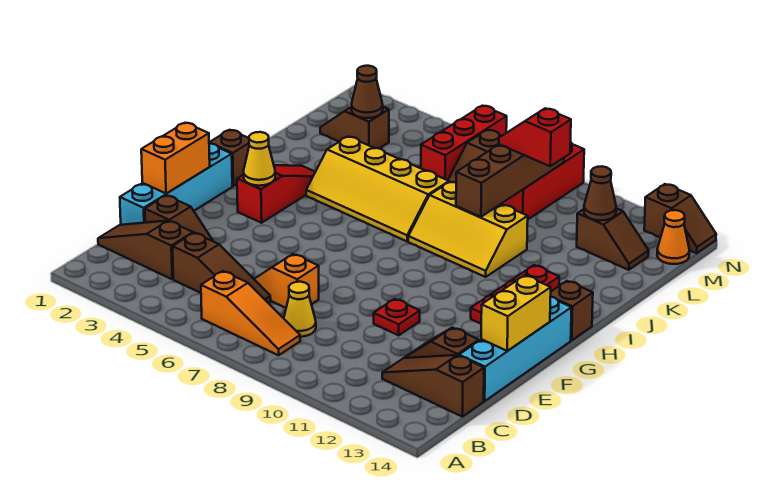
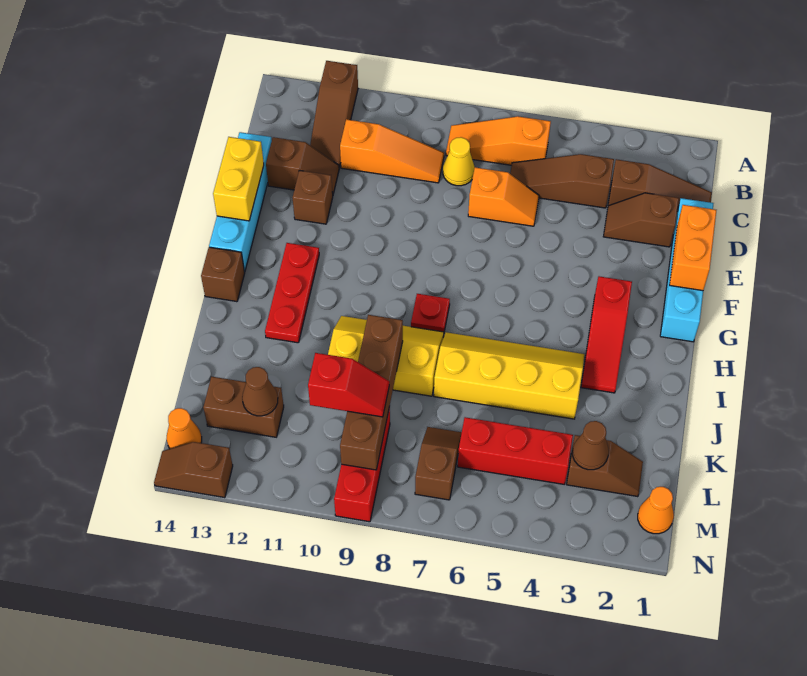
none -> orange 1x3 slope [340,119,444,183]
brown 1x3 slope [382,355,484,417] -> brown 1x3 slope turned to [310,61,358,168]
red 1x1 plate [374,299,420,335] -> red 1x1 plate moved to [411,294,450,332]
yellow 1x1 cone [244,132,275,186] -> none
brown 1x1 brick [209,130,249,186] -> brown 1x1 brick moved to [293,170,333,224]
red 1x3 brick [421,106,507,180] -> red 1x3 brick turned to [458,417,573,485]
brown 1x2 slope [577,208,649,270] -> brown 1x2 brick [203,377,284,437]
none -> orange 1x1 cone [638,487,674,534]

